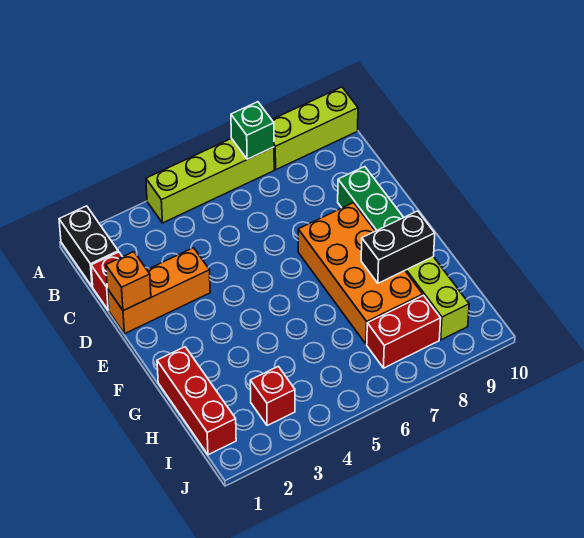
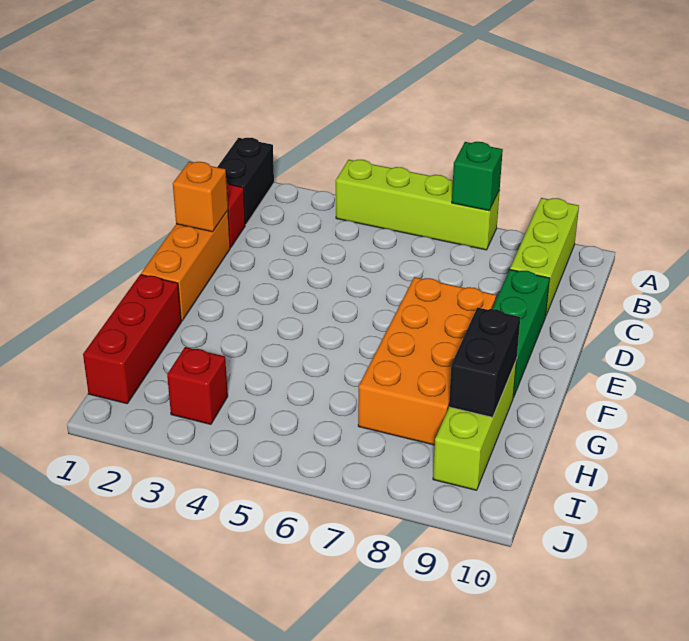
lime 1x3 brick [272,87,358,170] -> lime 1x3 brick turned to [510,198,579,315]
orange 1x3 brick [107,248,210,334] -> orange 1x3 brick turned to [141,210,230,321]
black 1x2 brick [361,211,435,283] -> black 1x2 brick turned to [449,307,520,417]
red 1x2 brick [367,295,441,368] -> none

